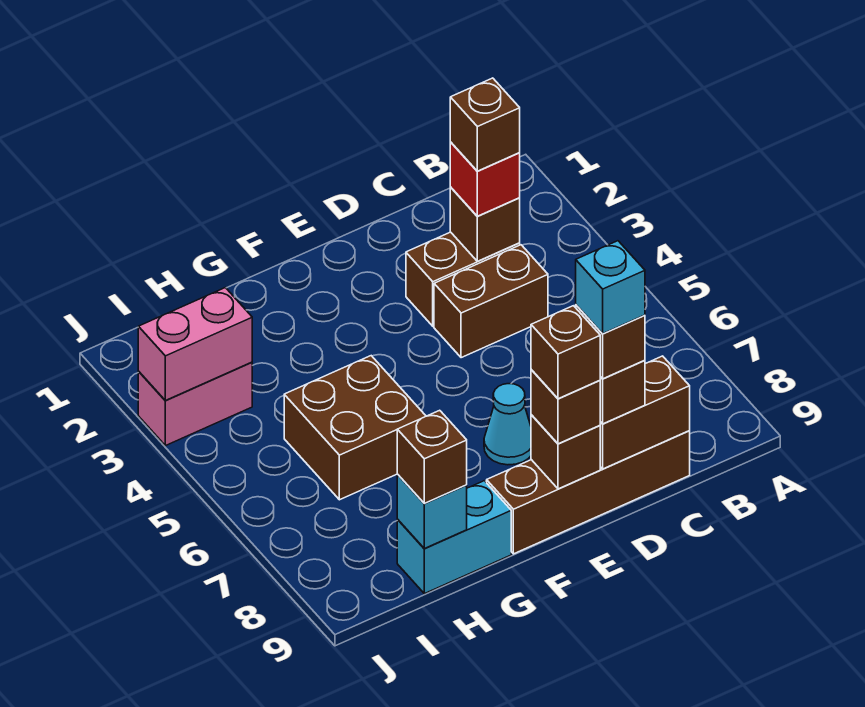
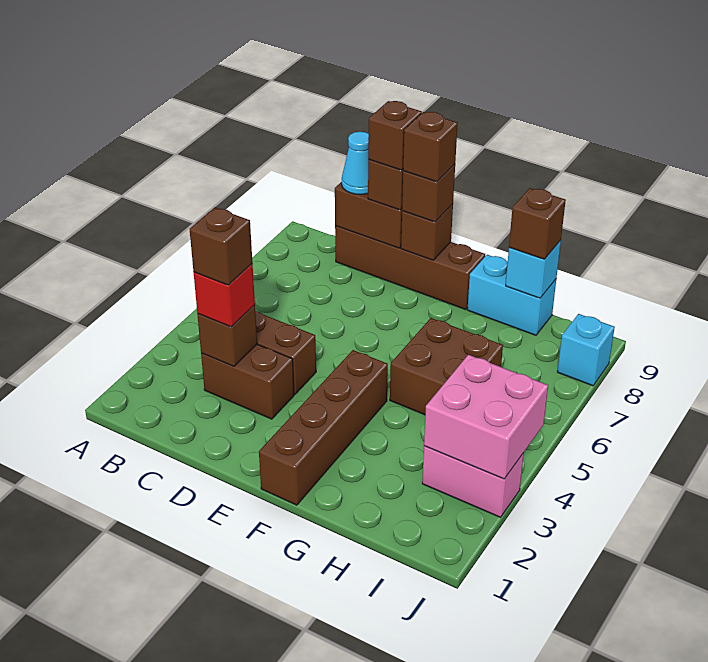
cyan 1x1 brick [576,241,645,334] -> cyan 1x1 brick moved to [557,314,615,386]
cyan 1x1 cone [484,384,531,465] -> cyan 1x1 cone moved to [342,132,369,194]
none -> brown 1x4 brick [259,350,388,505]
pink 1x2 brick [138,288,252,400] -> pink 2x2 brick [424,355,548,479]

